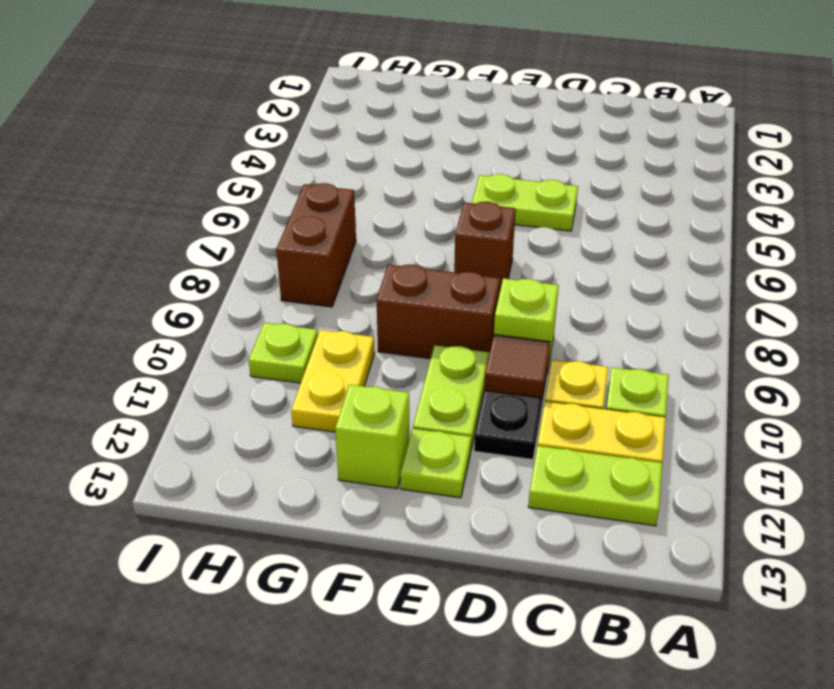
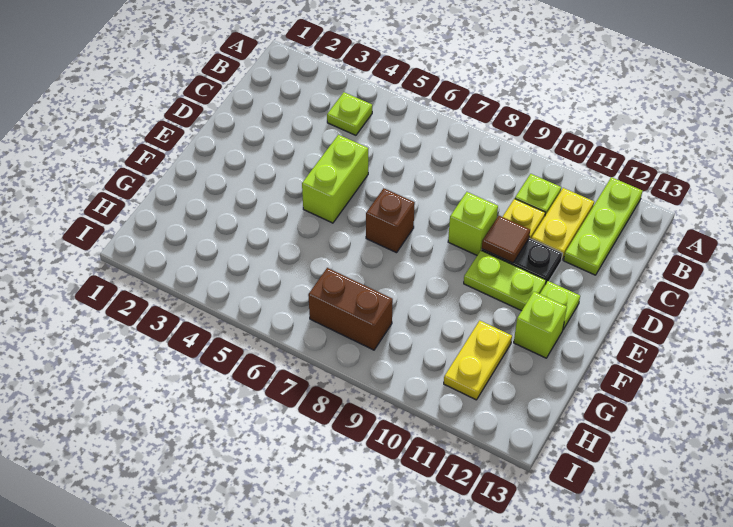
lime 1x2 plate [528,446,662,526] -> lime 1x3 plate [564,177,642,275]
lime 1x2 plate [472,174,578,231] -> lime 1x2 brick [302,135,368,223]
brown 1x2 brick [377,264,500,359] -> none
yellow 1x2 plate [291,330,375,432] -> yellow 1x2 plate turned to [444,321,512,400]
lime 1x1 plate [249,323,318,383] -> lime 1x1 plate moved to [327,92,372,135]

